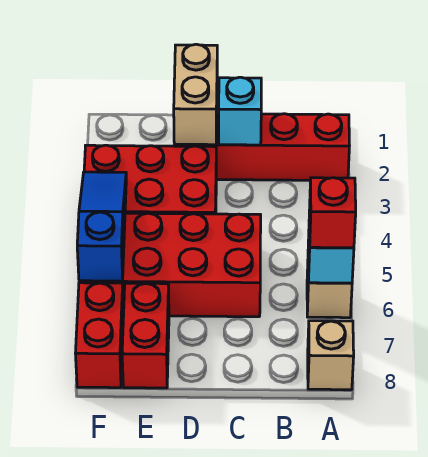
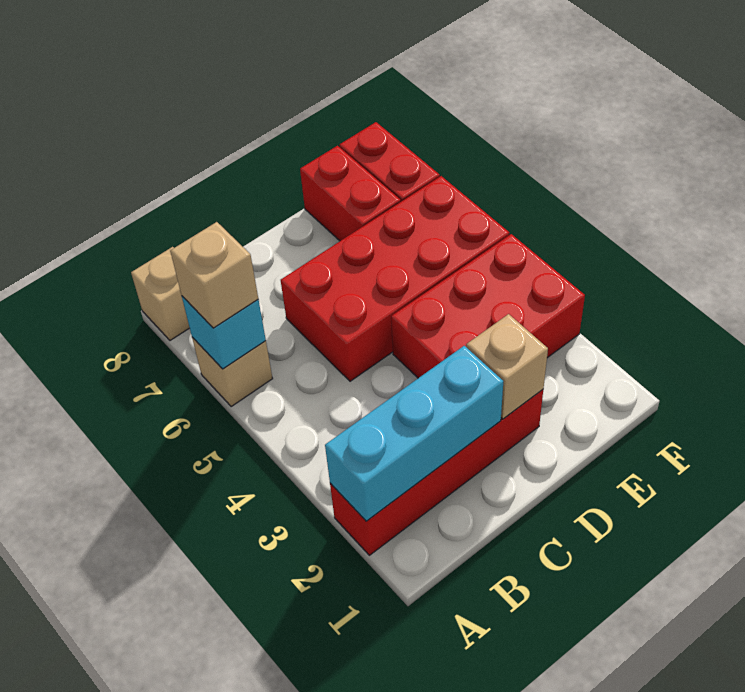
red 1x1 brick [309,178,356,248] -> tan 1x1 brick [170,222,258,328]
cyan 1x1 brick [219,77,261,145] -> cyan 1x3 brick [325,346,503,521]
tan 1x2 brick [174,44,217,145] -> tan 1x1 brick [466,314,548,419]
blue 1x3 slope [77,172,126,281] -> none

